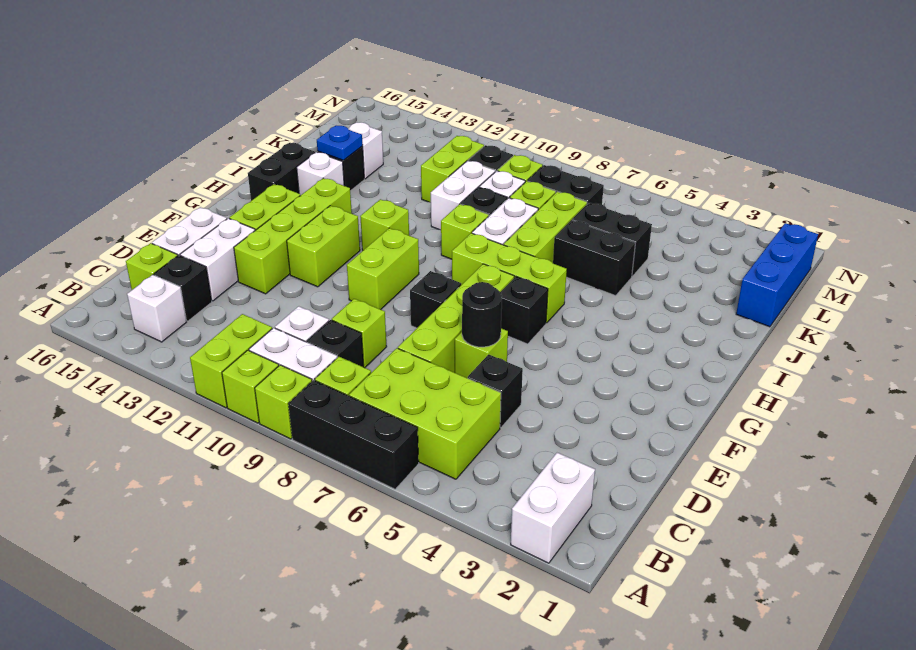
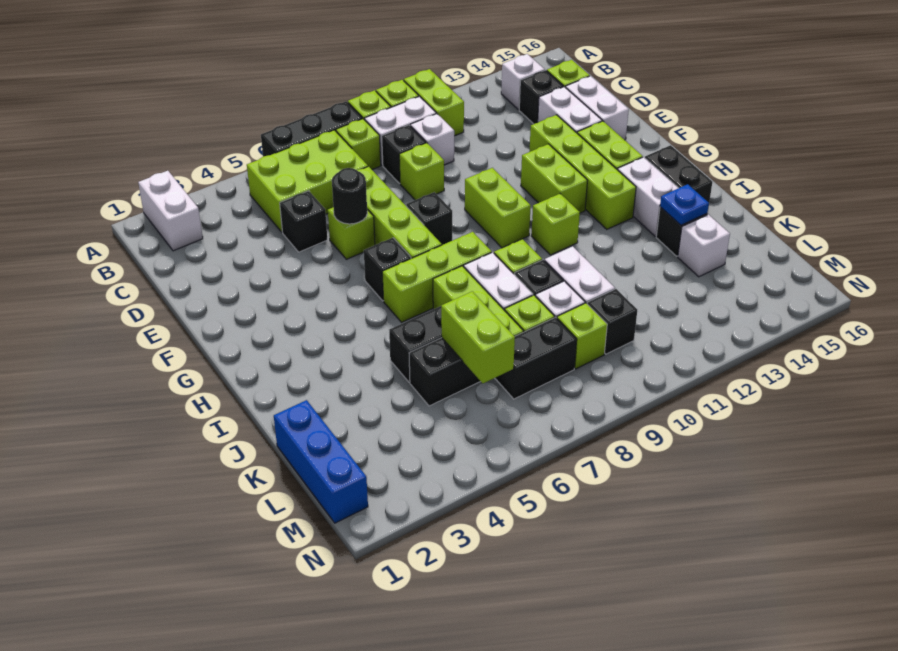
white 1x1 brick [297,152,344,196] -> white 1x2 brick [618,157,678,236]
lime 1x2 brick [421,136,484,202] -> lime 1x2 brick moved to [441,291,515,383]

